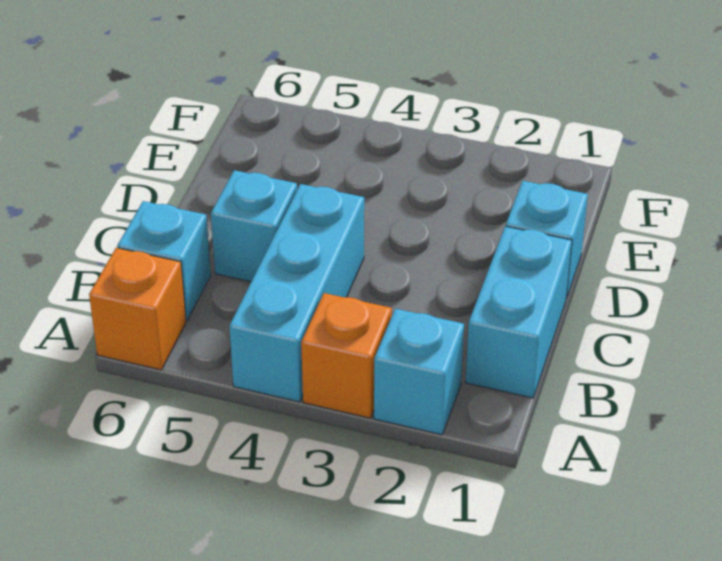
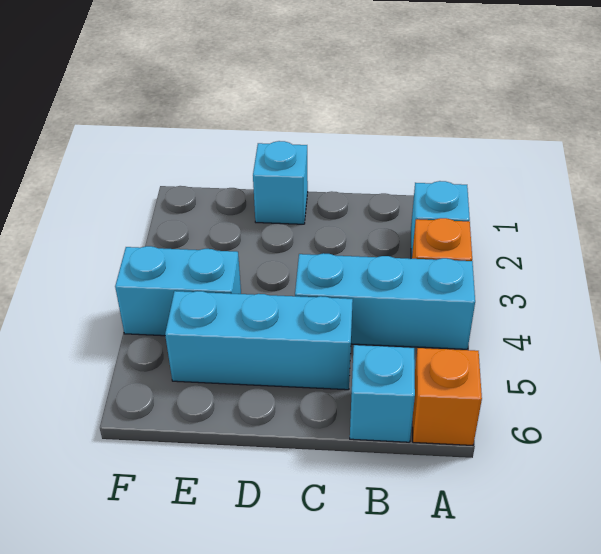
cyan 1x2 brick [465,226,572,398] -> cyan 1x2 brick moved to [115,246,241,336]
cyan 1x1 brick [211,170,297,282] -> cyan 1x3 brick [165,291,353,390]

